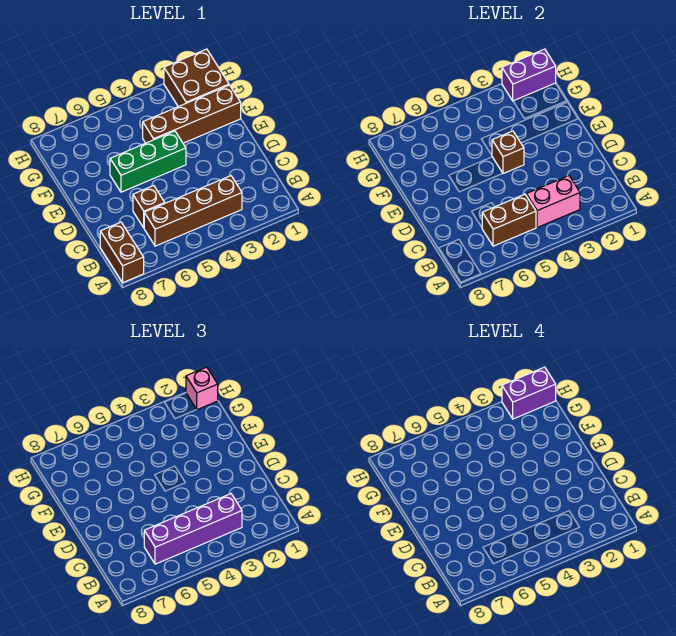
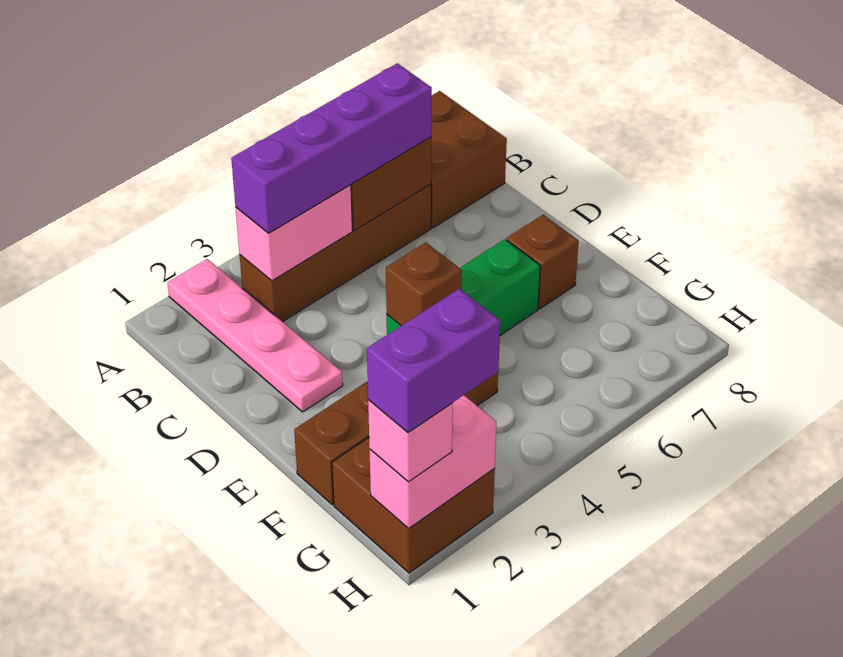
none -> pink 1x4 plate [168,259,343,412]
brown 1x2 brick [100,222,144,282] -> brown 2x2 brick [431,91,507,228]
brown 1x1 brick [133,186,165,228] -> brown 1x1 brick moved to [507,215,579,309]
purple 1x2 brick [502,49,556,101] -> pink 1x2 brick [370,395,496,529]

